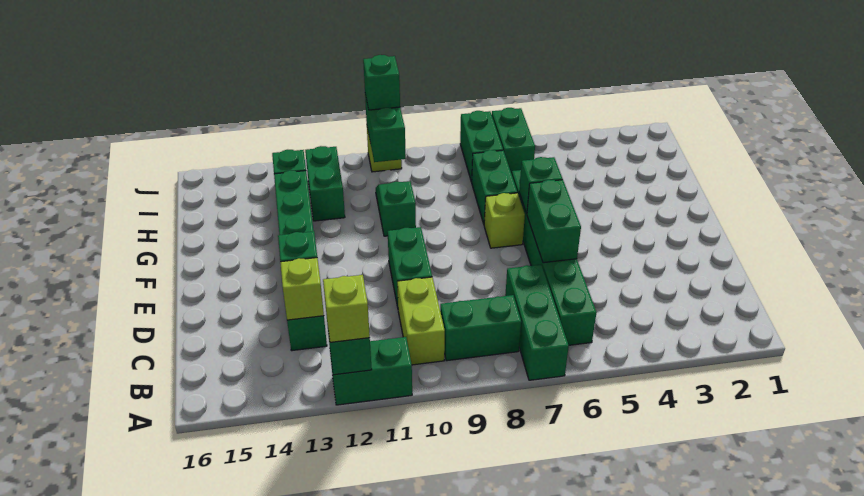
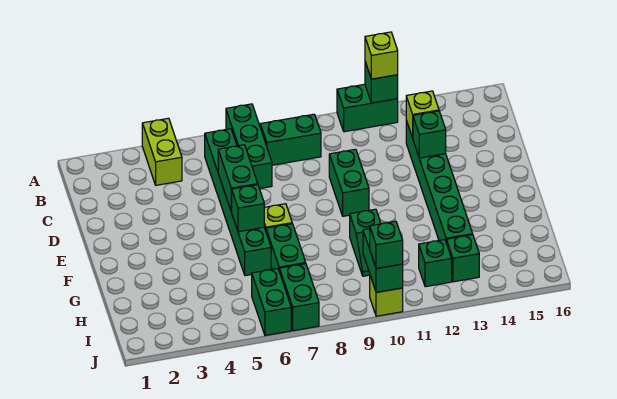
lime 1x2 brick [397,277,445,365] -> lime 1x2 brick moved to [142,118,182,185]
green 1x2 brick [305,146,345,221] -> green 1x1 brick [419,240,452,287]

